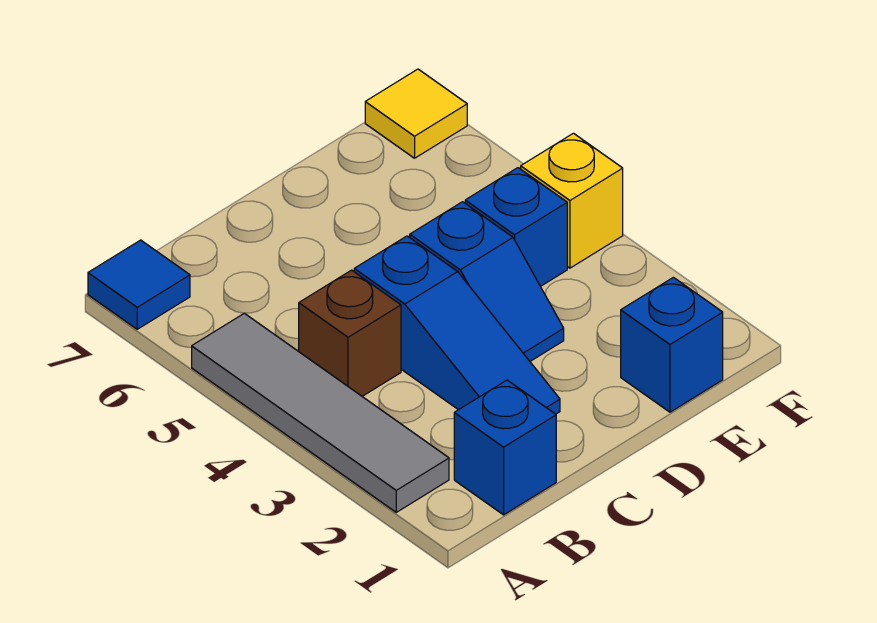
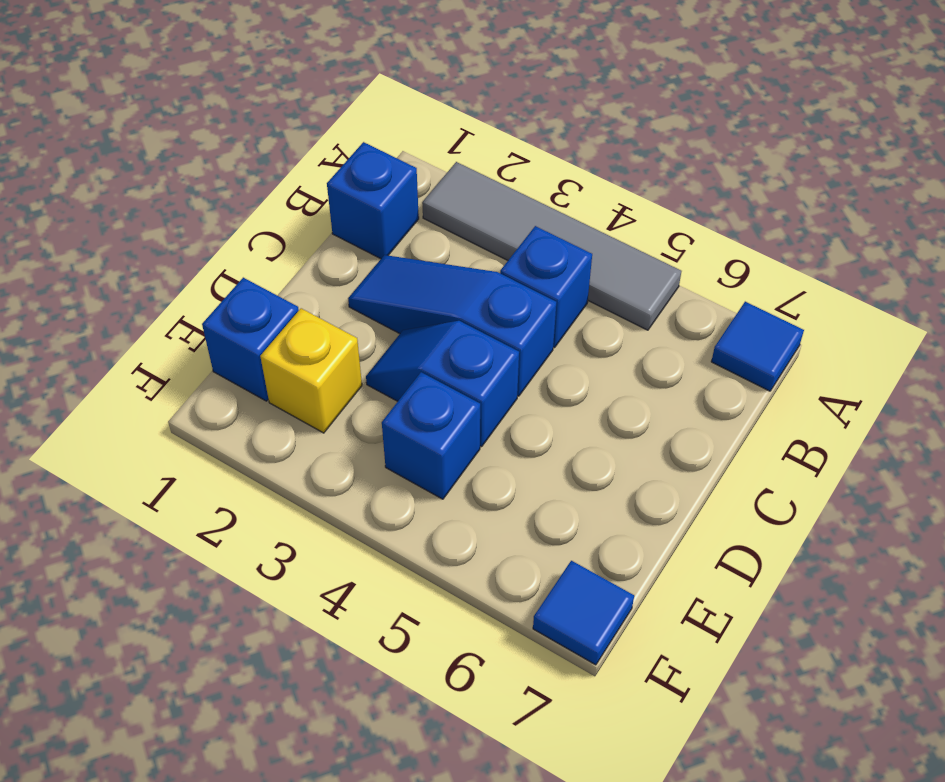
brown 1x1 brick [299,270,401,396] -> blue 1x1 brick [500,226,592,348]
yellow 1x1 brick [521,133,623,268] -> yellow 1x1 brick moved to [260,308,362,433]
yellow 1x1 tile [365,69,467,158] -> blue 1x1 tile [533,561,634,665]

